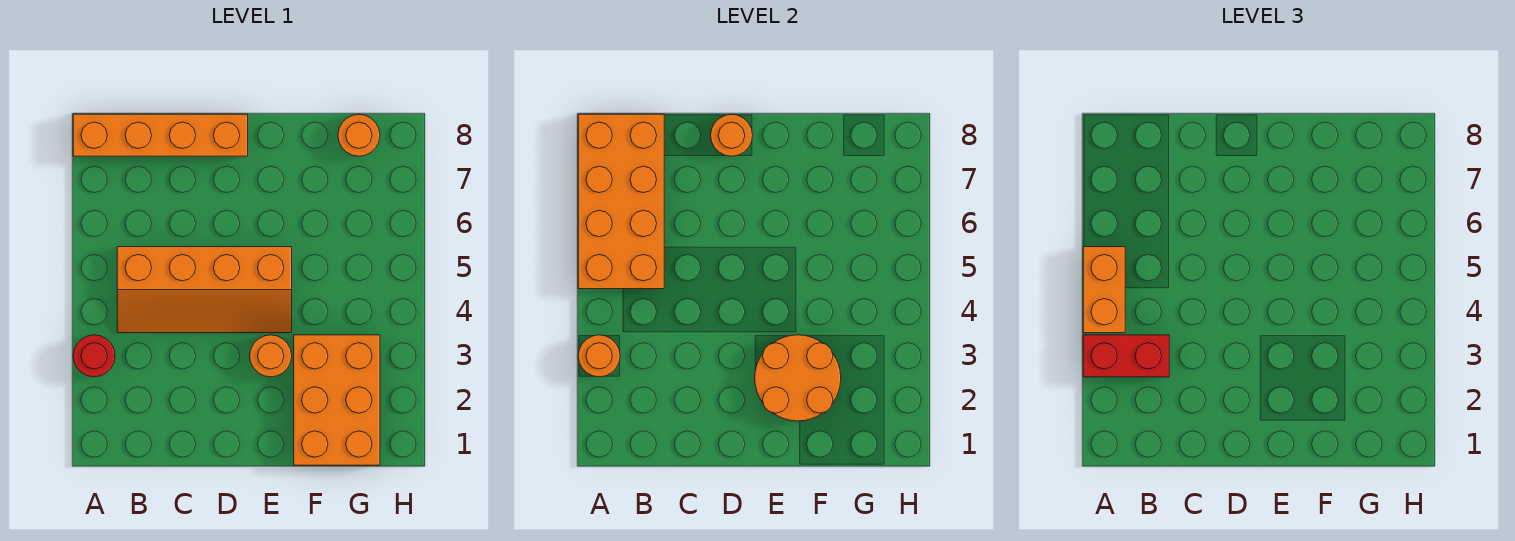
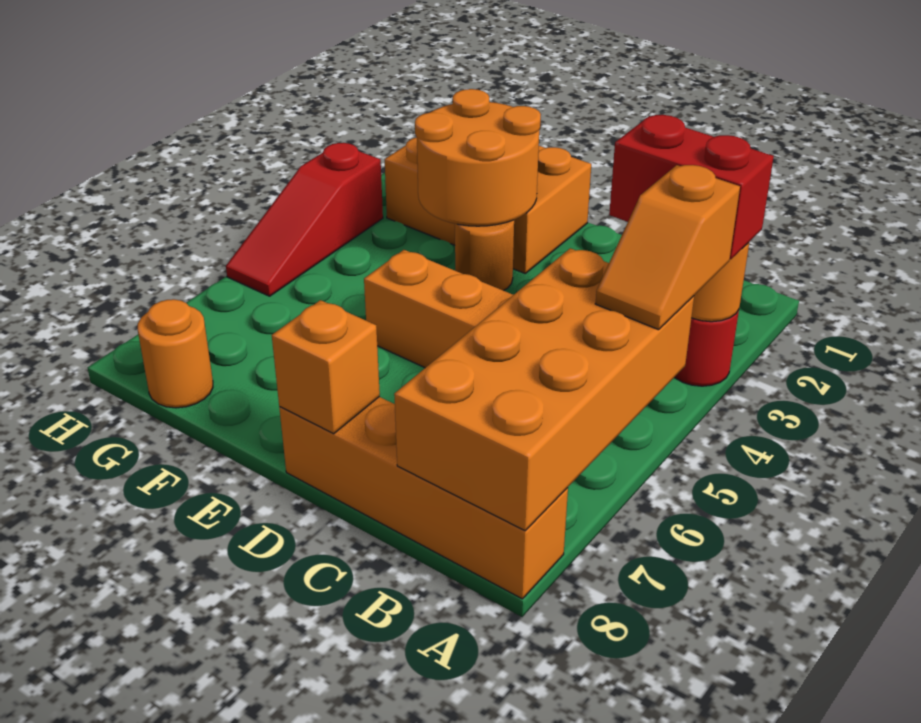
orange 1x2 brick [1083,247,1125,333] -> orange 1x2 slope [595,165,740,330]
orange 1x1 round brick [711,114,753,156] -> orange 1x1 brick [272,300,380,434]
orange 2x3 brick [294,335,380,465] -> orange 2x3 brick turned to [385,137,591,273]
none -> red 1x3 slope [226,143,383,296]

